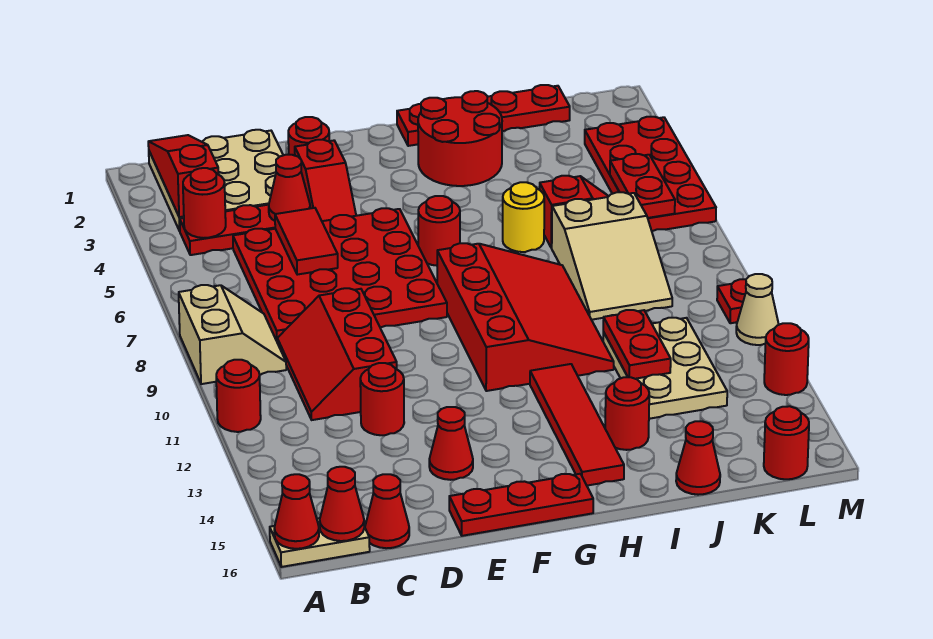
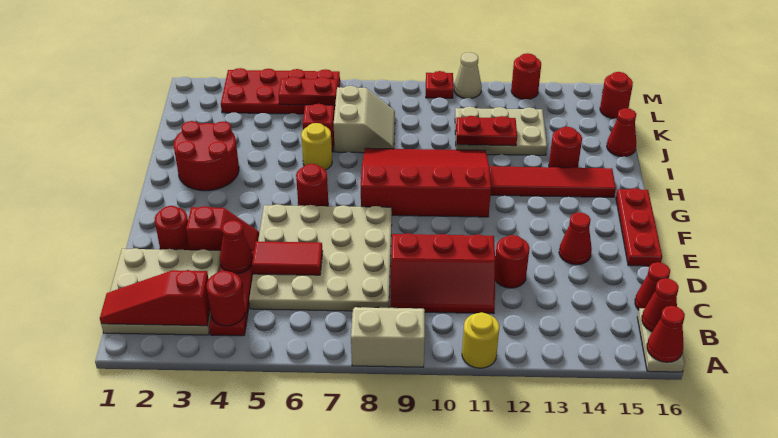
red 1x1 round brick [216,360,261,432] -> yellow 1x1 round brick [462,312,499,368]
red 4x4 plate [233,208,447,341] -> tan 4x4 plate [249,204,392,311]
red 1x4 plate [397,85,570,146] -> none
tan 2x3 slope [552,192,672,320] -> tan 2x2 slope [334,86,395,153]

